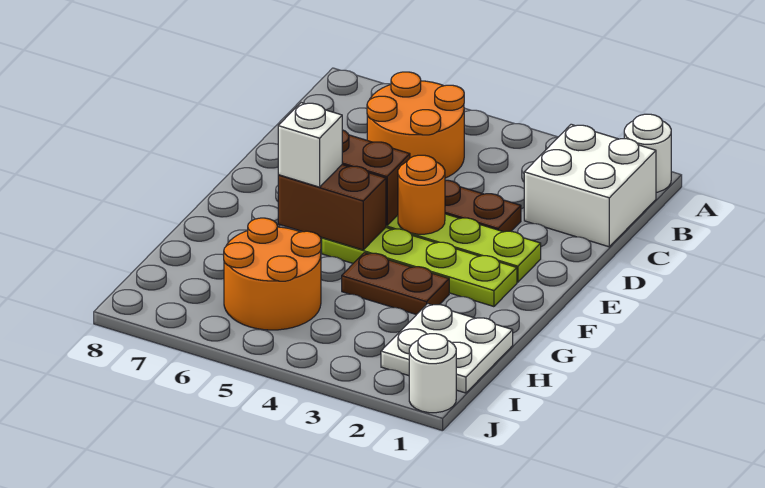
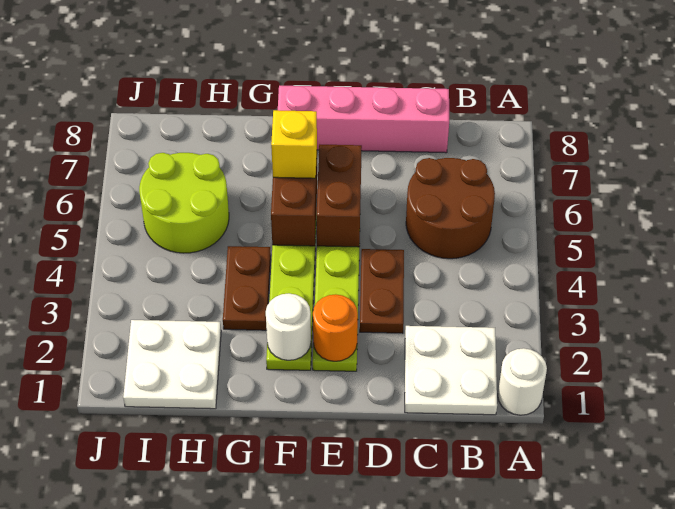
white 2x2 brick [524,124,656,247] -> white 2x2 plate [405,326,497,415]
orange 2x2 round brick [367,72,464,178] -> brown 2x2 round brick [406,158,495,259]
none -> pink 1x4 brick [278,86,449,153]
orange 1x1 round brick [398,155,445,234] -> orange 1x1 round brick moved to [313,294,358,361]
white 1x1 brick [278,103,342,187] -> yellow 1x1 brick [271,110,317,178]
orange 2x2 round brick [224,218,321,330] -> lime 2x2 round brick [139,153,229,253]
white 1x1 round brick [409,334,456,413] -> white 1x1 round brick moved to [266,293,311,360]

